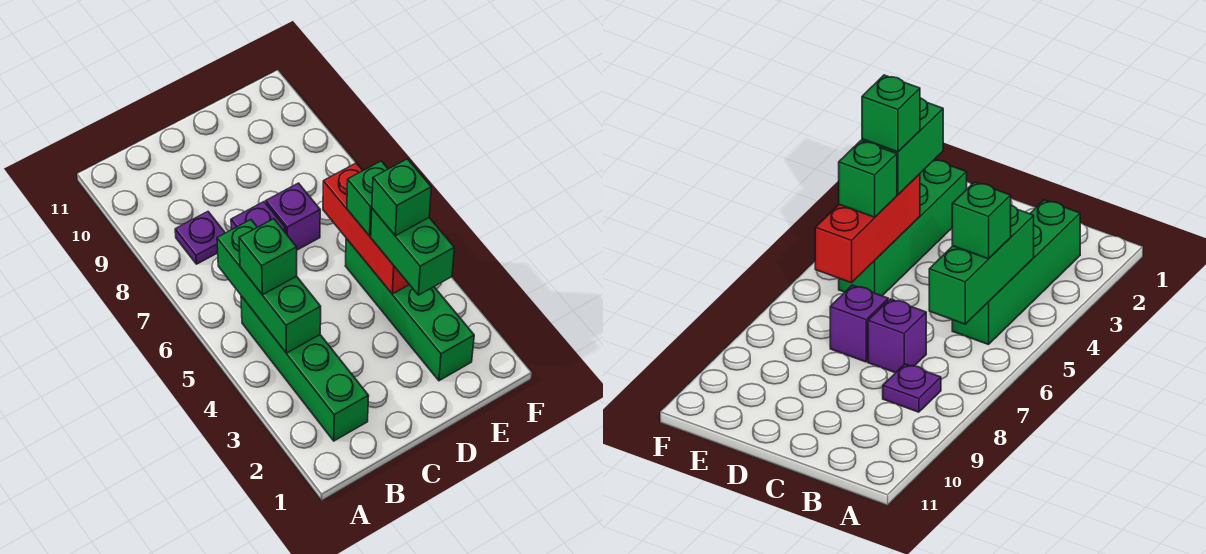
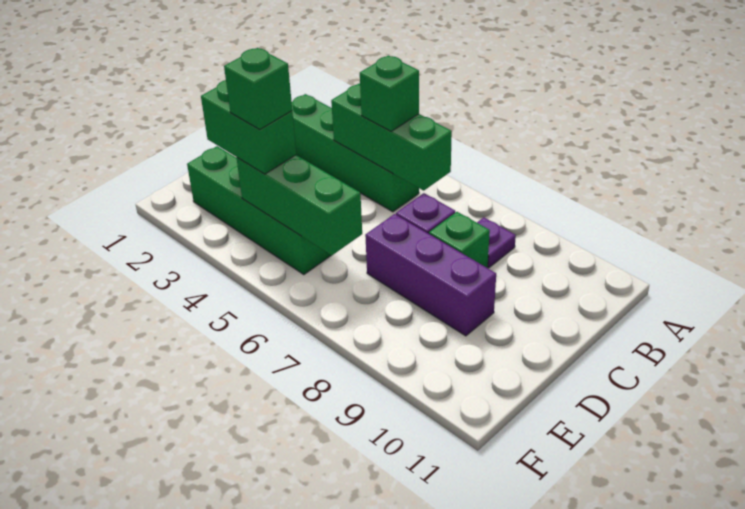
purple 1x1 brick [266,183,320,250] -> purple 1x3 brick [365,214,496,336]
red 1x3 brick [323,163,409,294] -> green 1x3 brick [236,155,362,255]
green 1x1 brick [347,161,388,236] -> green 1x1 brick moved to [429,212,490,268]

